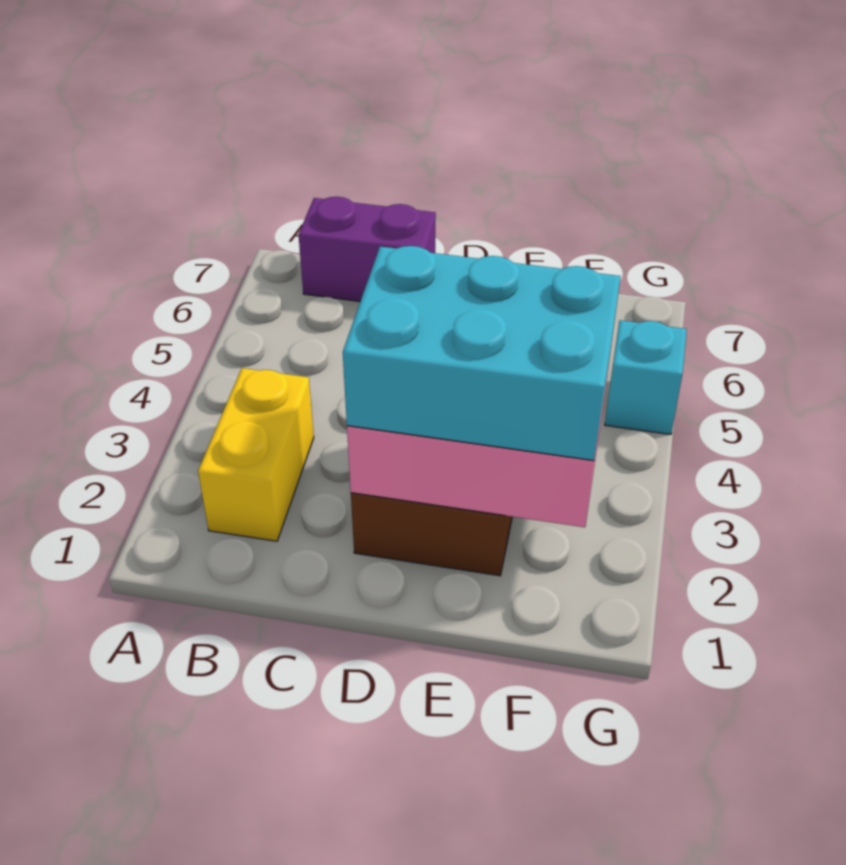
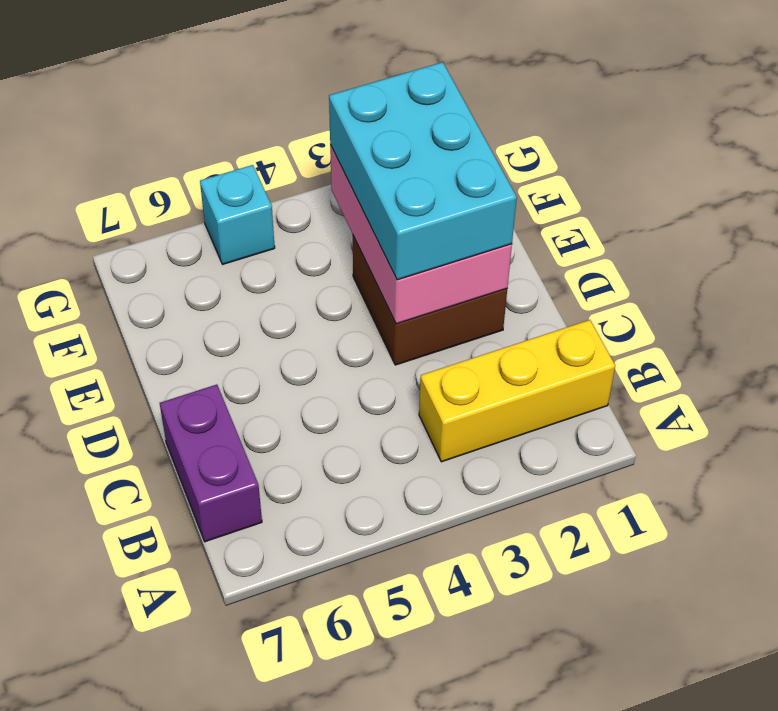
yellow 1x2 brick [198,368,314,541] -> yellow 1x3 brick [419,320,615,462]

